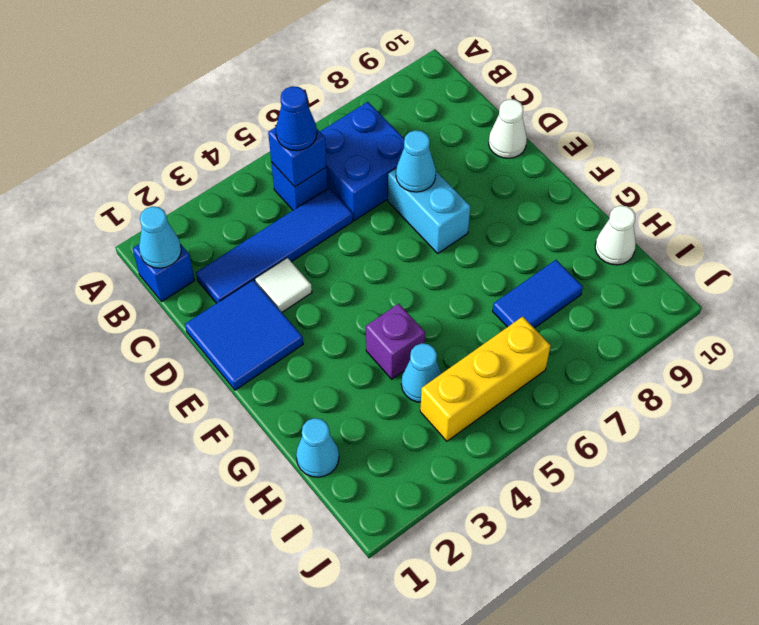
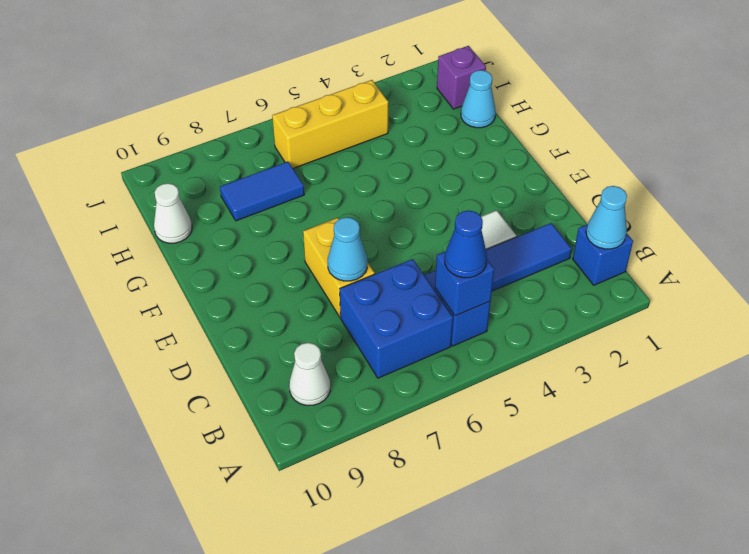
blue 2x2 tile [185,280,303,390] -> none
cyan 1x2 brick [388,168,470,253] -> yellow 1x2 brick [303,218,375,317]
white 1x1 cone [489,99,527,158] -> white 1x1 cone moved to [289,343,330,405]
purple 1x1 brick [366,304,425,379] -> purple 1x1 brick moved to [437,46,486,109]
cyan 1x1 cone [401,343,442,402] -> none

